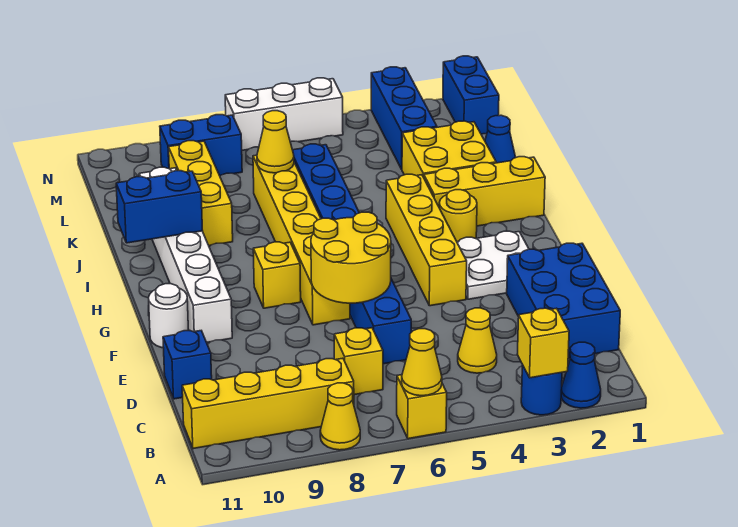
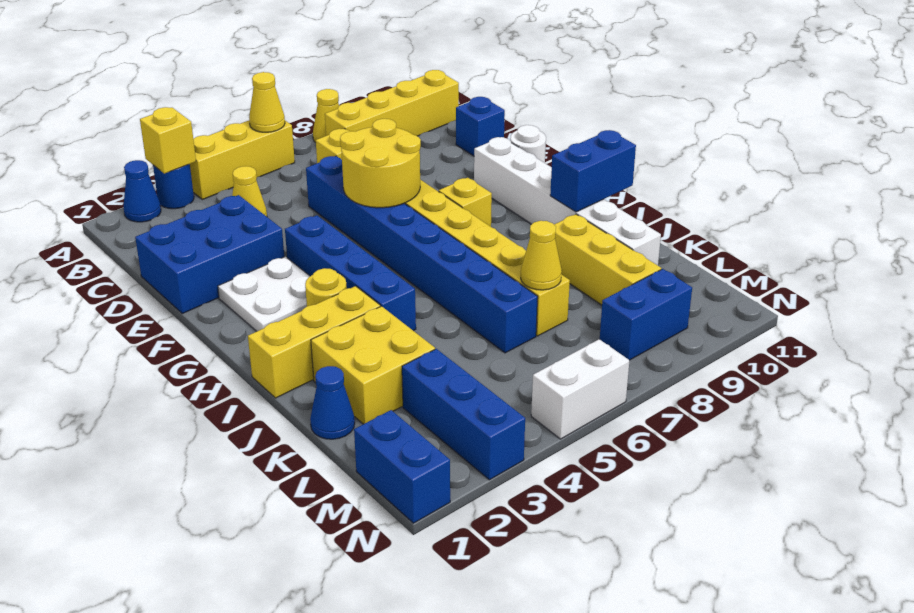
yellow 1x1 brick [397,375,447,439] -> yellow 1x3 brick [190,121,295,200]
blue 2x3 brick [507,243,620,358] -> blue 2x3 brick turned to [135,195,284,313]
yellow 1x4 brick [386,174,467,306] -> blue 1x4 brick [285,215,416,331]
white 1x3 brick [225,78,343,150] -> white 1x2 brick [531,339,629,439]

